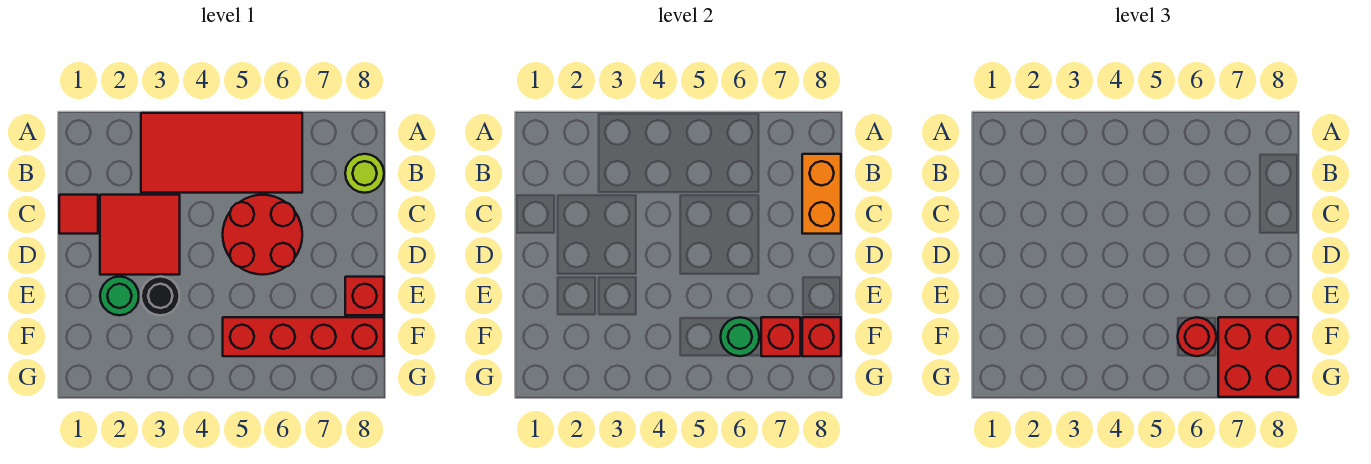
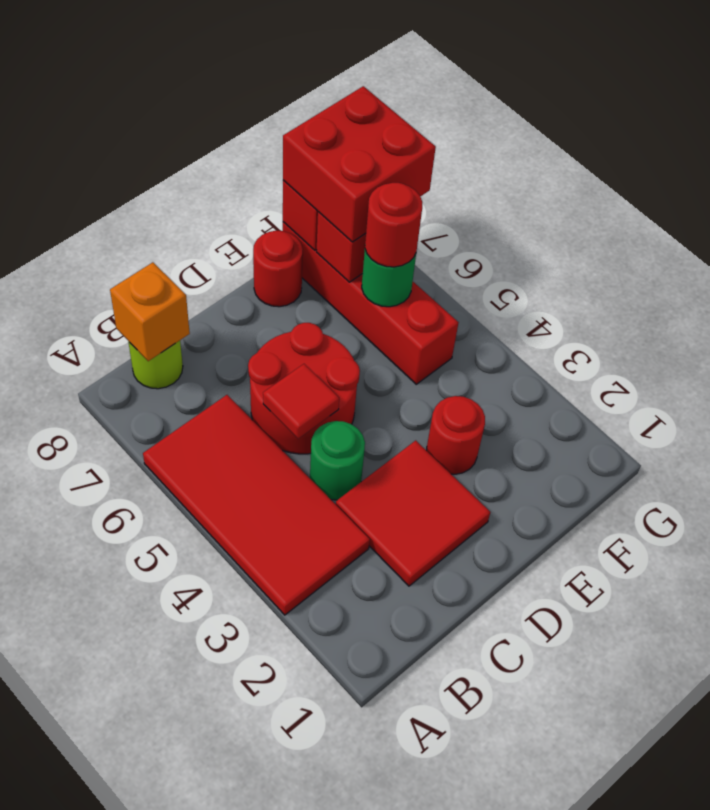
orange 1x2 brick [802,154,841,234] -> orange 1x1 brick [110,262,190,361]
red 1x1 tile [59,195,98,234] -> red 1x1 tile moved to [263,364,339,439]
green 1x1 round brick [100,277,139,315] -> green 1x1 round brick moved to [310,421,365,500]
black 1x1 round brick [141,277,180,315] -> red 1x1 round brick [427,396,485,474]
red 1x1 brick [345,277,384,315] -> red 1x1 round brick [253,231,303,307]

